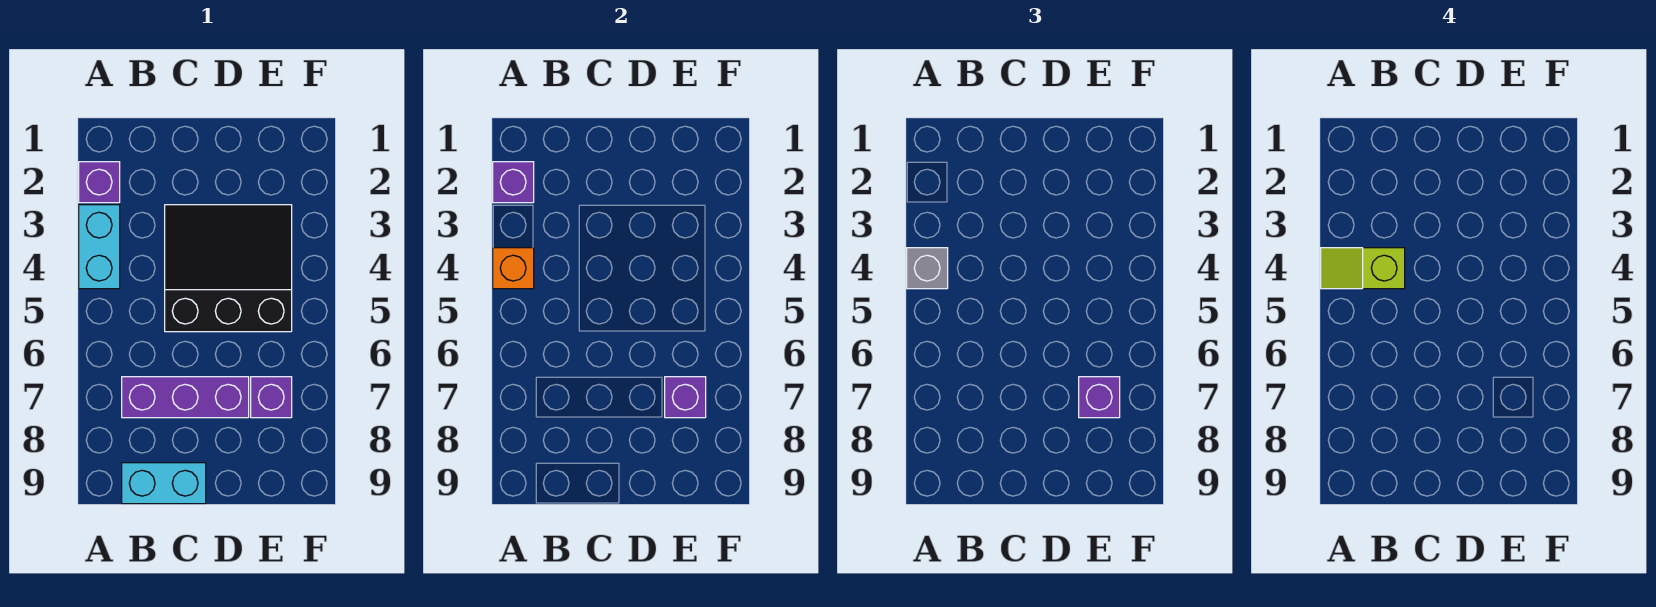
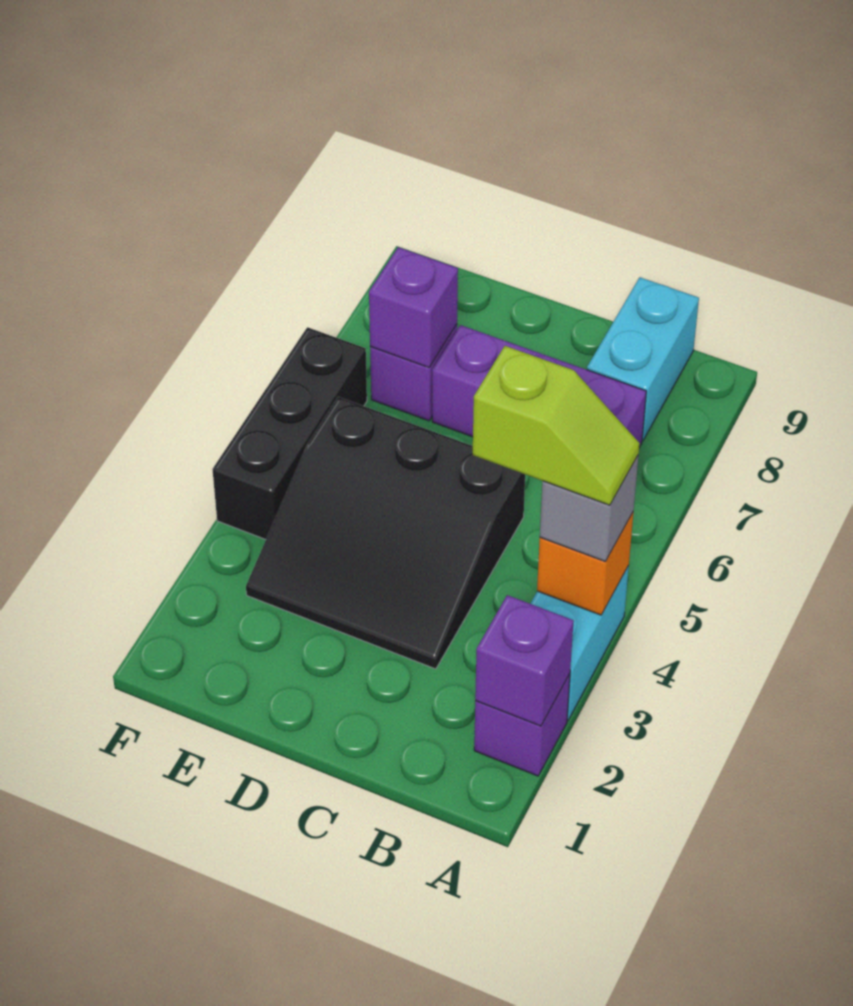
cyan 1x2 brick [122,463,206,504] -> cyan 1x2 brick turned to [587,277,699,441]
purple 1x1 brick [1079,377,1120,418] -> none
none -> black 1x3 brick [212,327,367,540]

